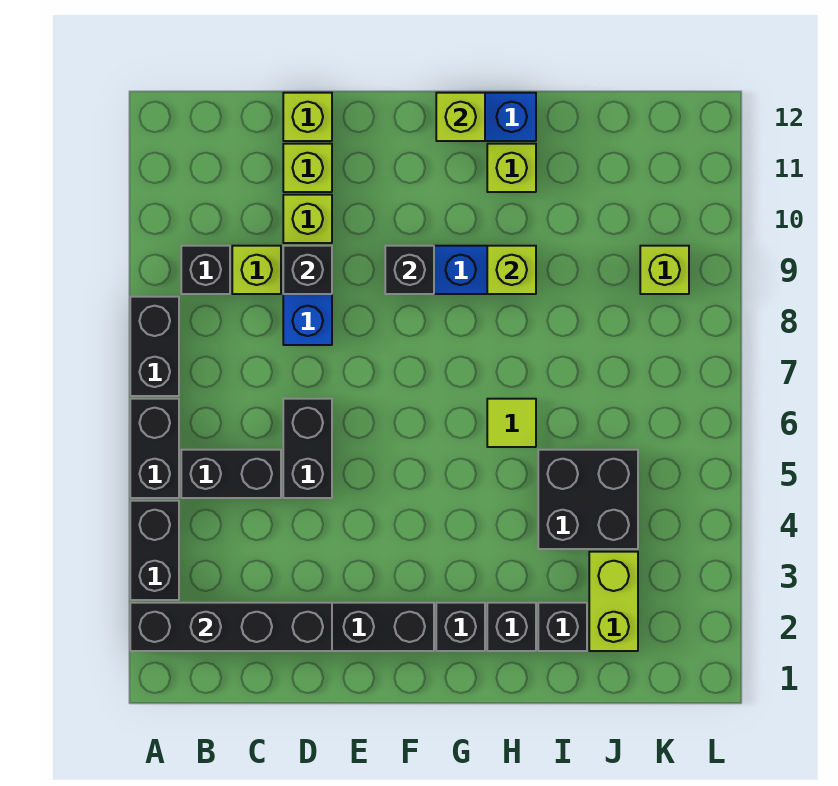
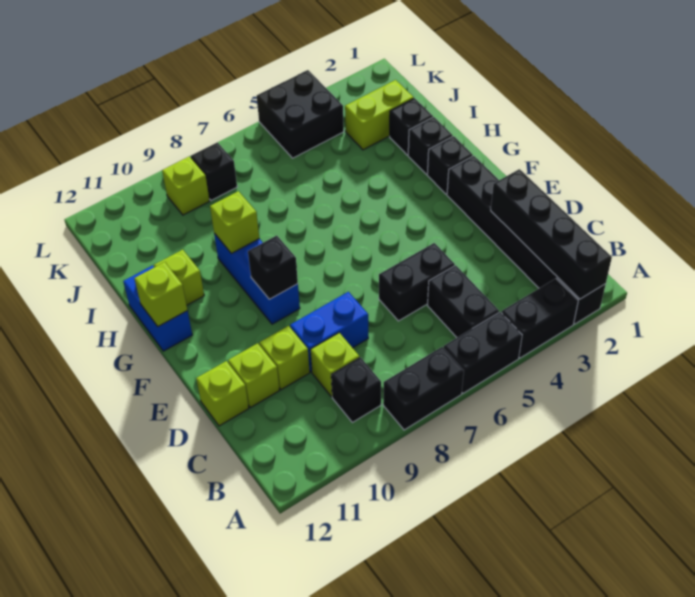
black 1x1 brick [283,246,332,294] -> black 1x1 brick moved to [191,142,237,200]
lime 1x1 tile [487,399,536,447] -> none
black 2x2 brick [538,450,638,549] -> black 2x2 brick moved to [257,70,344,158]

